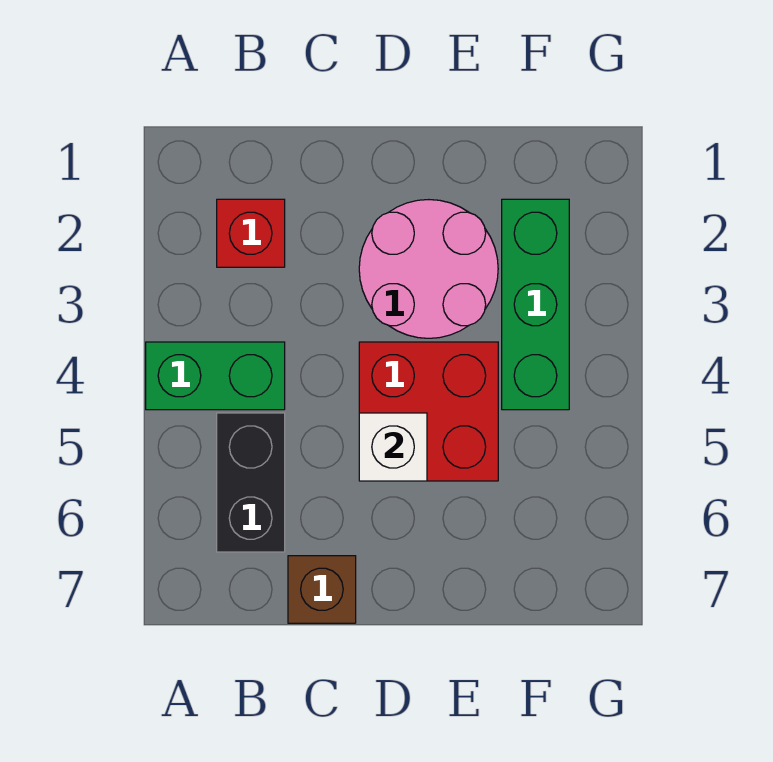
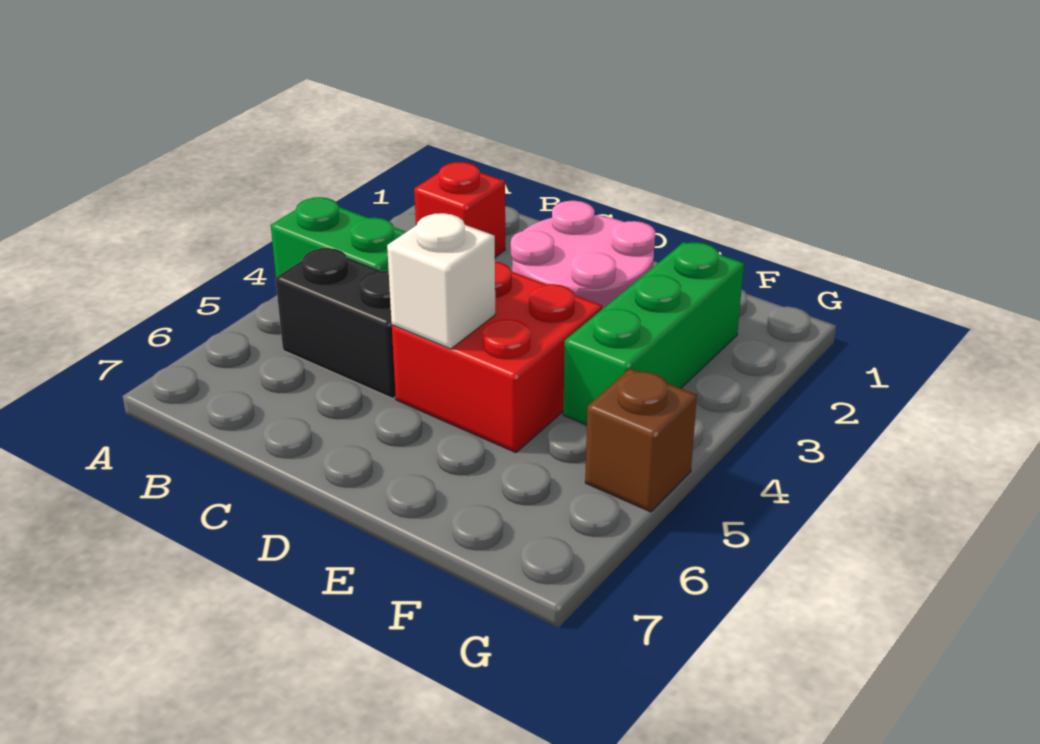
black 1x2 brick [217,413,285,552] -> black 1x2 brick turned to [275,248,396,399]
brown 1x1 brick [288,556,356,623] -> brown 1x1 brick moved to [585,369,697,512]

